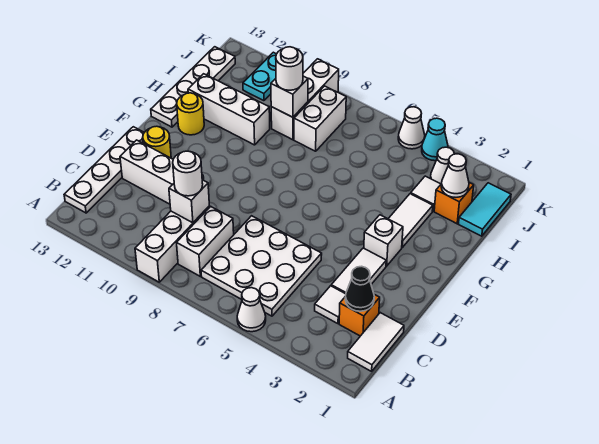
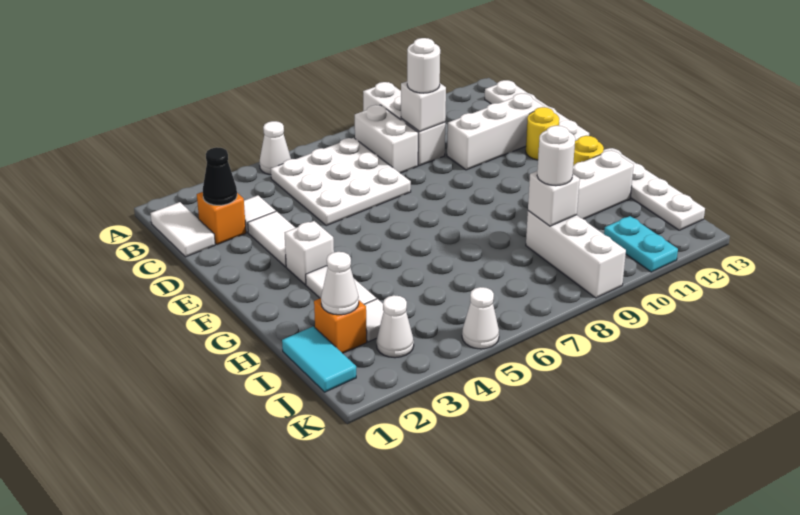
white 1x2 brick [294,86,346,151] -> none
cyan 1x1 cone [422,118,448,161] -> none

